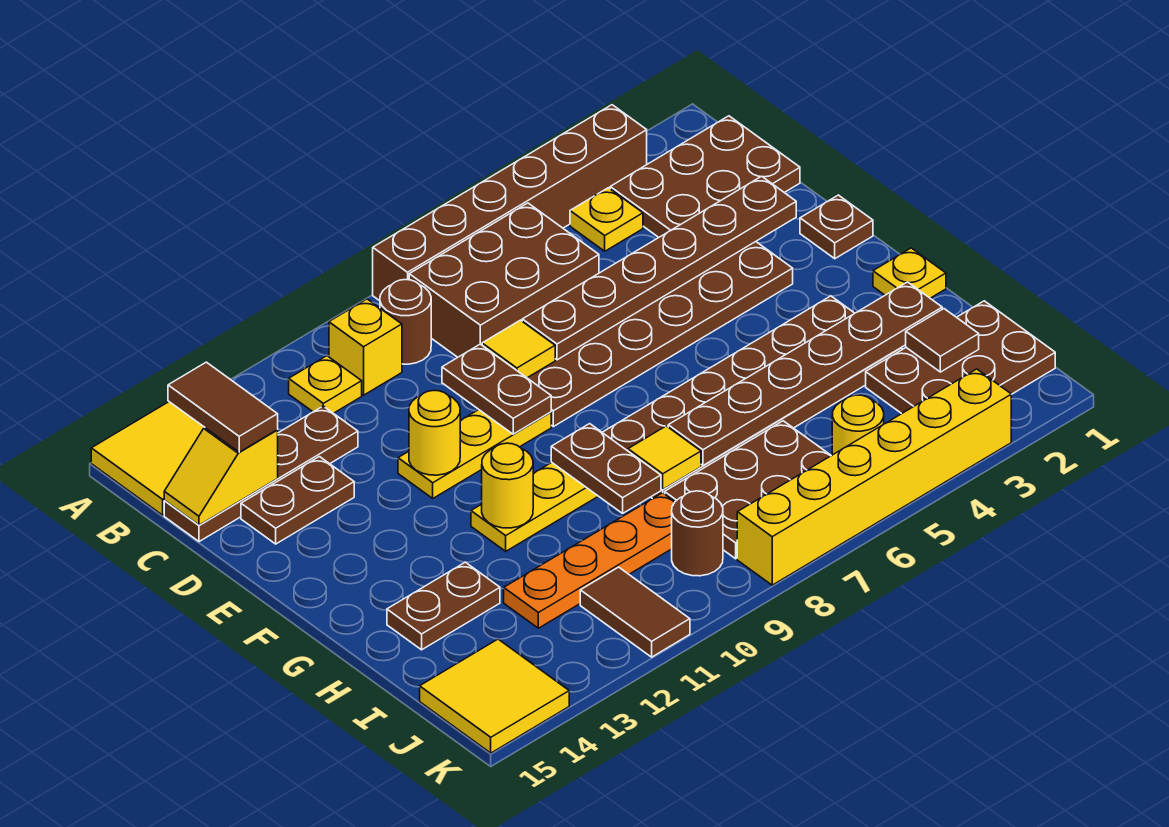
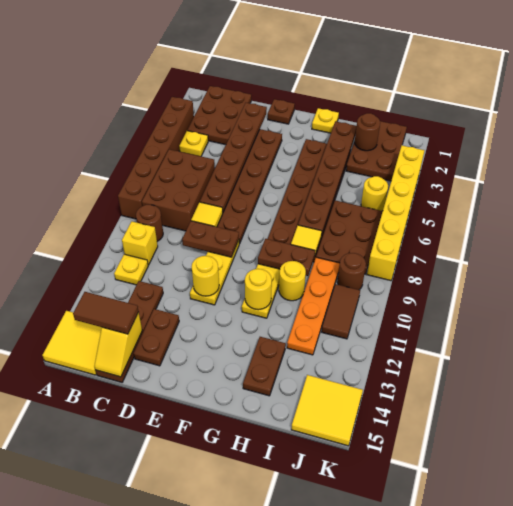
none -> yellow 1x1 round brick [279,261,306,301]
brown 1x1 tile [906,309,979,372] -> brown 1x1 round brick [355,113,380,151]
brown 1x2 tile [580,567,690,657] -> brown 1x2 tile turned to [322,284,360,339]

